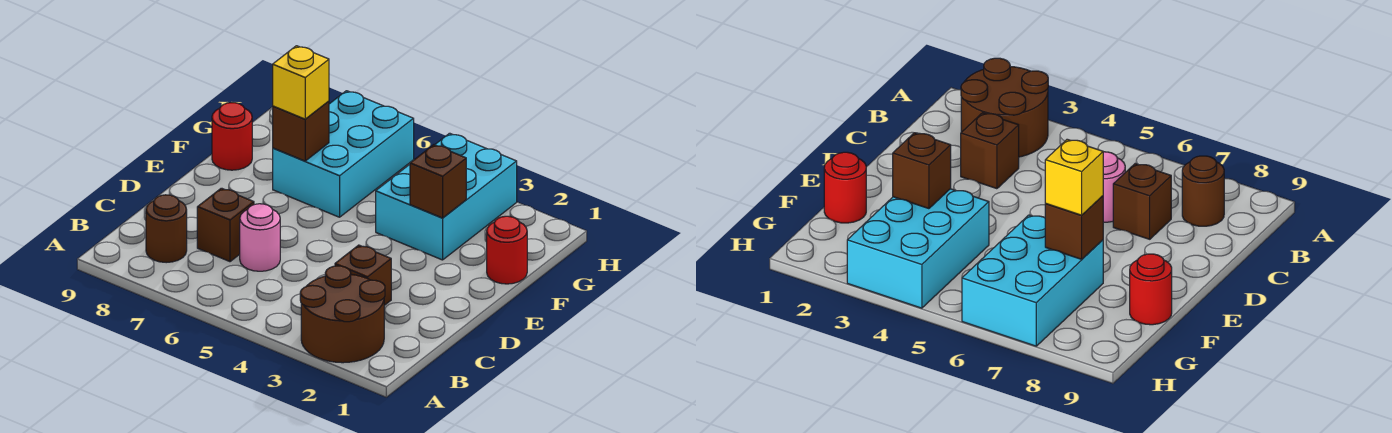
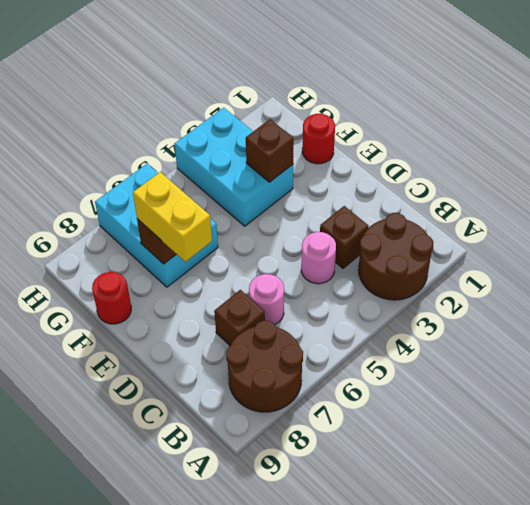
brown 1x1 round brick [146,195,187,263] -> brown 2x2 round brick [226,321,303,412]
none -> pink 1x1 round brick [301,232,336,284]
yellow 1x1 brick [273,46,329,119] -> yellow 1x2 brick [133,172,212,262]

